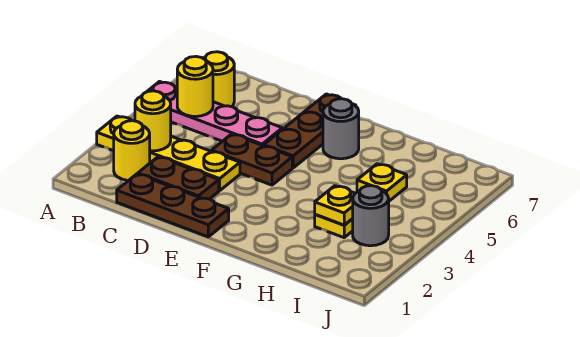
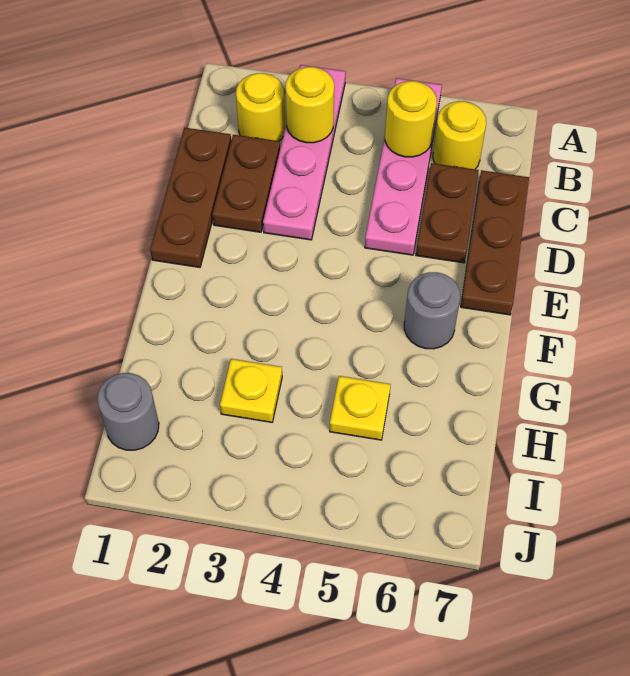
yellow 1x4 plate [97,116,240,191] -> pink 1x4 plate [263,65,346,240]
brown 1x2 plate [211,134,292,185] -> brown 1x2 plate moved to [416,163,479,263]
brown 1x3 plate [264,94,356,168] -> brown 1x3 plate turned to [461,170,529,315]
yellow 1x1 plate [315,186,355,225] -> none
grey 1x1 round brick [353,186,389,246] -> grey 1x1 round brick moved to [97,373,159,450]

